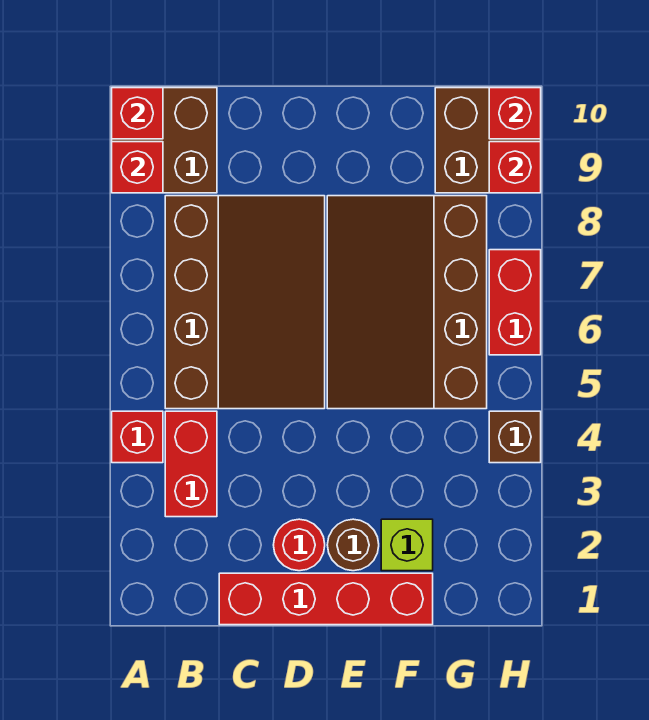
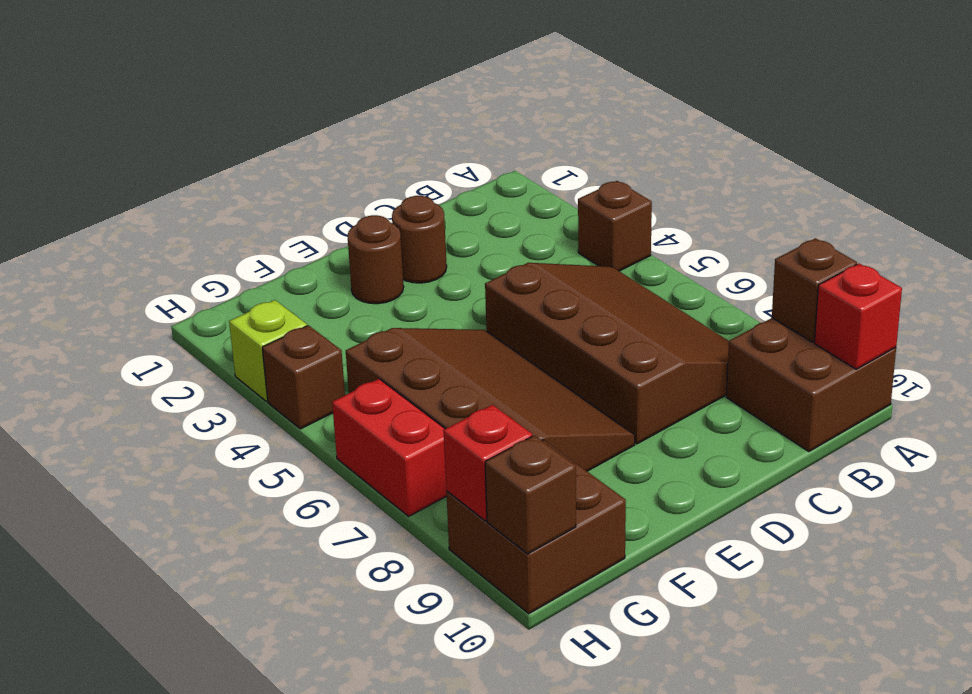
red 1x1 brick [112,411,163,463] -> brown 1x1 brick [578,181,652,271]
red 1x1 brick [112,142,163,193] -> brown 1x1 brick [772,238,857,342]
red 1x2 brick [165,411,217,517] -> none
brown 3x4 slope [165,196,325,409] -> brown 3x4 slope turned to [485,263,729,444]
red 1x4 brick [219,573,433,625] -> none
red 1x1 round brick [274,519,325,571] -> brown 1x1 round brick [392,196,447,283]
lime 1x1 brick [381,519,433,571] -> lime 1x1 brick moved to [229,300,307,402]
red 1x1 brick [489,88,541,139] -> brown 1x1 brick [485,435,576,554]

